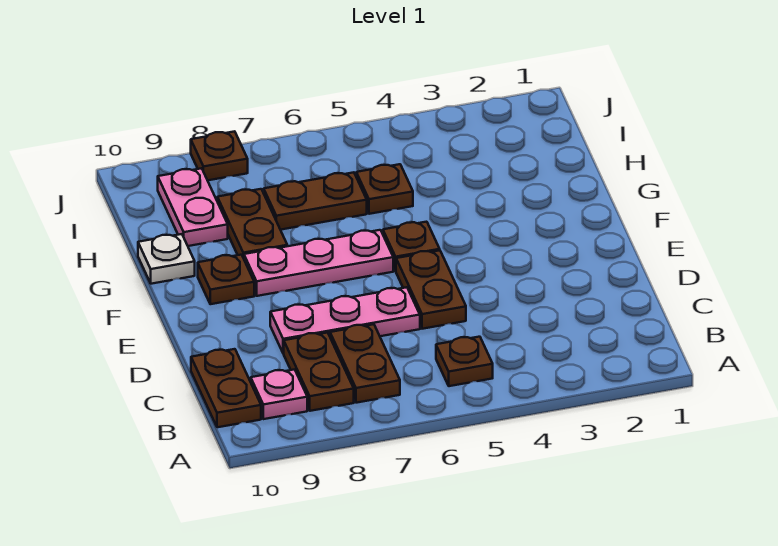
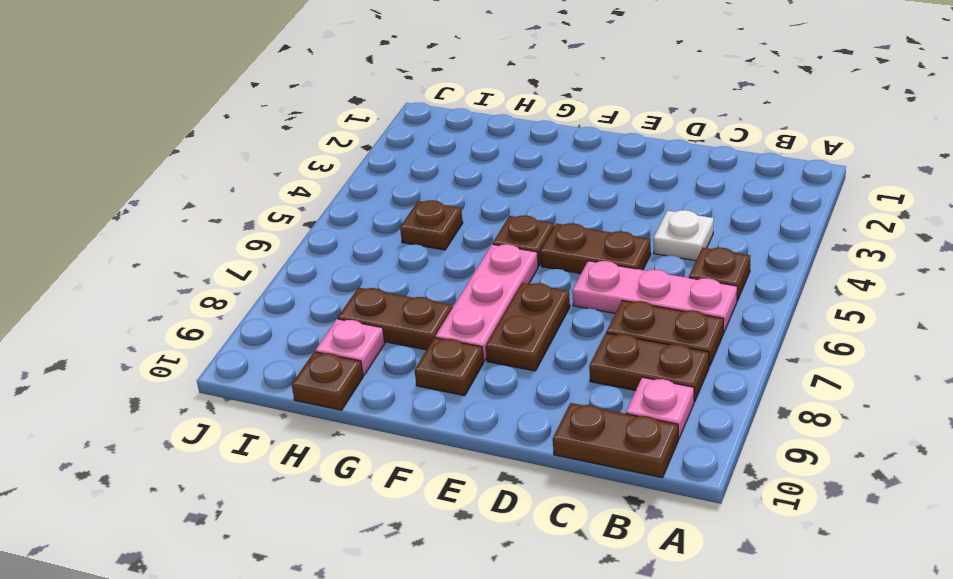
pink 1x3 plate [270,287,420,354] -> pink 1x3 plate turned to [572,261,737,333]
white 1x1 plate [138,234,195,284] -> white 1x1 plate moved to [653,210,714,261]
brown 1x2 plate [264,172,367,230] -> brown 1x2 plate moved to [486,283,570,371]
pink 1x2 plate [158,168,228,246] -> pink 1x1 plate [315,319,385,375]
brown 1x1 plate [191,131,248,180] -> brown 1x1 plate moved to [292,352,363,410]

